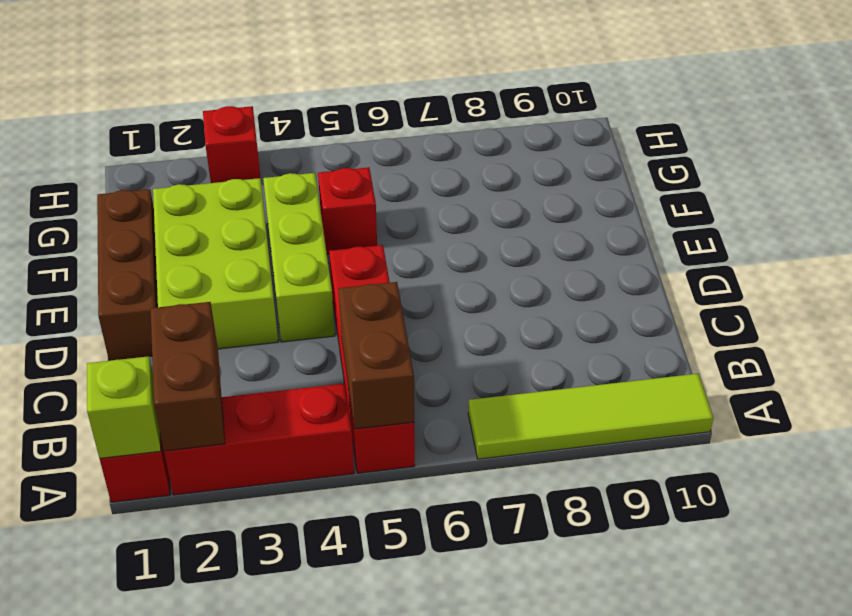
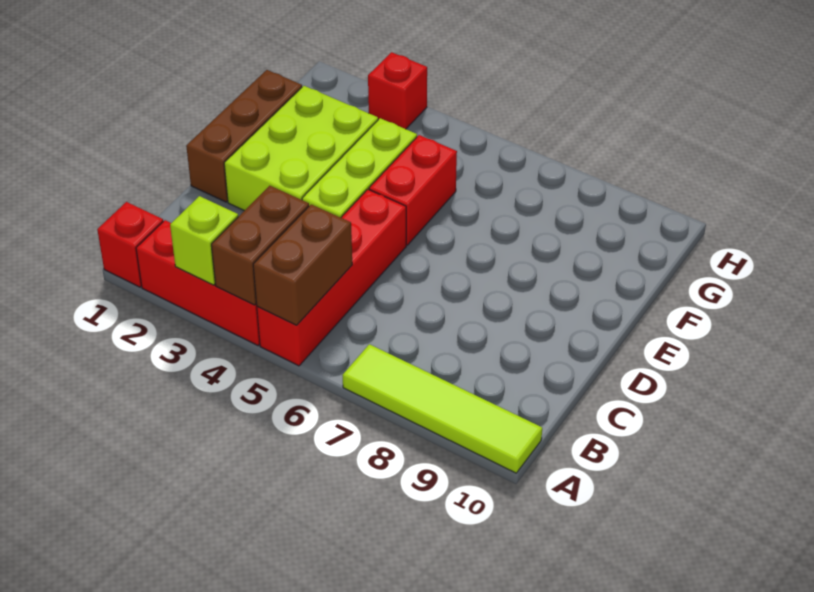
lime 1x1 brick [87,356,161,458] -> lime 1x1 brick moved to [170,196,238,285]
brown 1x2 brick [151,302,225,451] -> brown 1x2 brick moved to [211,186,309,305]
red 1x1 brick [318,167,377,254] -> red 1x2 brick [369,135,457,245]

